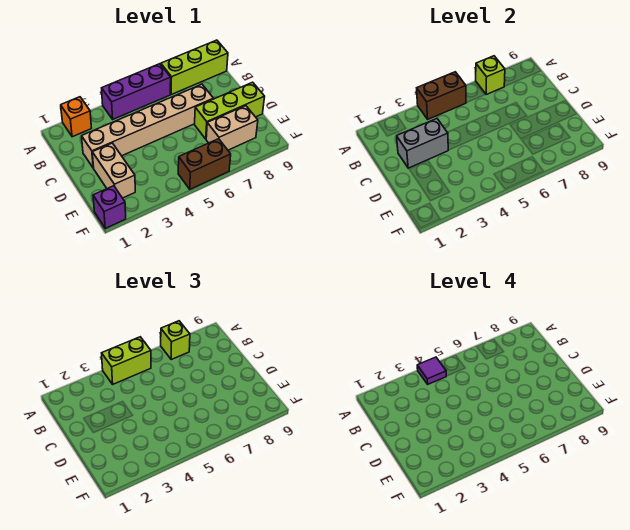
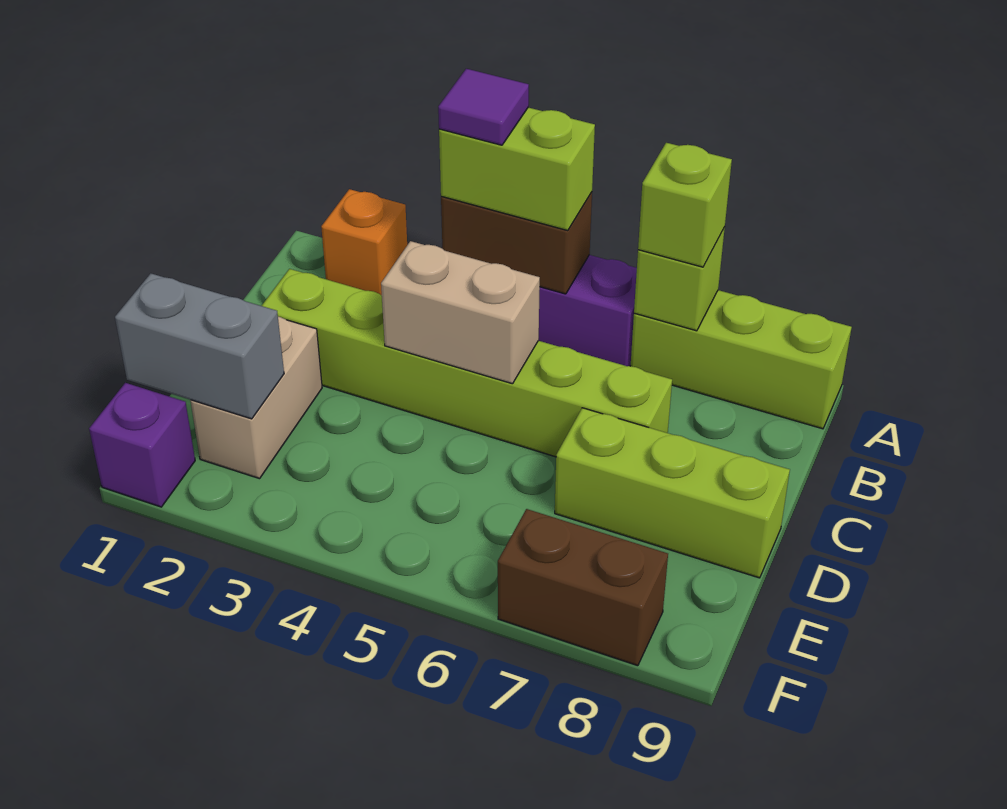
tan 1x6 brick [82,84,213,168] -> lime 1x6 brick [262,269,672,457]
grey 1x2 brick [397,119,448,168] -> grey 1x2 brick moved to [115,273,284,419]
tan 1x2 brick [206,106,258,150] -> tan 1x2 brick moved to [381,241,540,384]
brown 1x2 brick [178,139,231,189] -> brown 1x2 brick moved to [498,509,668,666]

